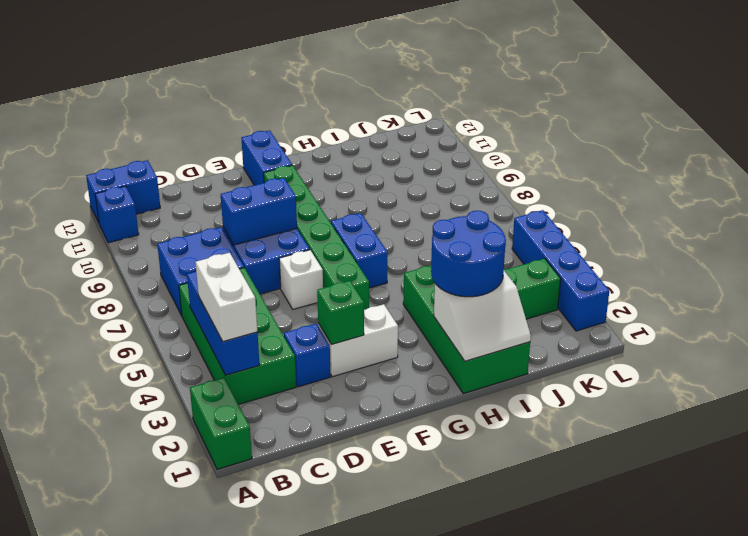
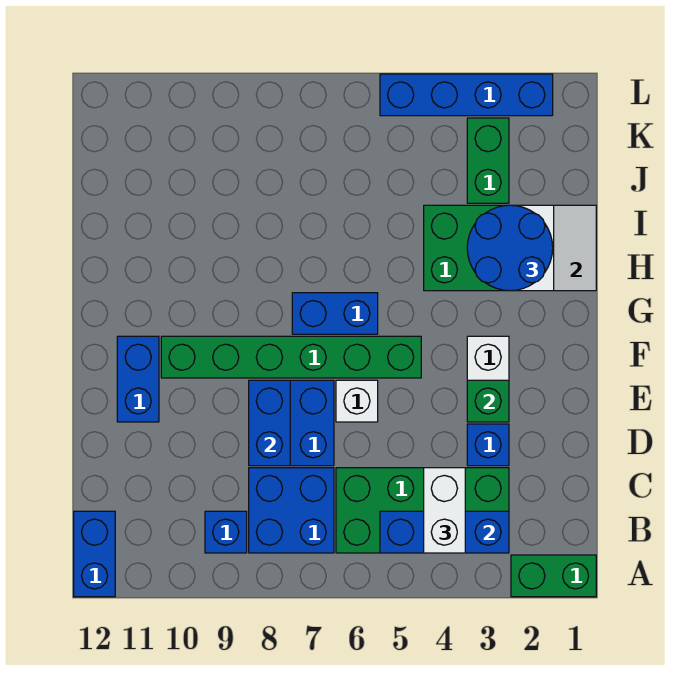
blue 1x1 brick [95,186,139,243] -> blue 1x1 brick moved to [205,511,247,553]
white 1x2 brick [195,253,257,341] -> white 1x2 brick turned to [424,468,465,553]
blue 1x2 brick [241,130,292,185] -> blue 1x2 brick turned to [117,336,159,422]

